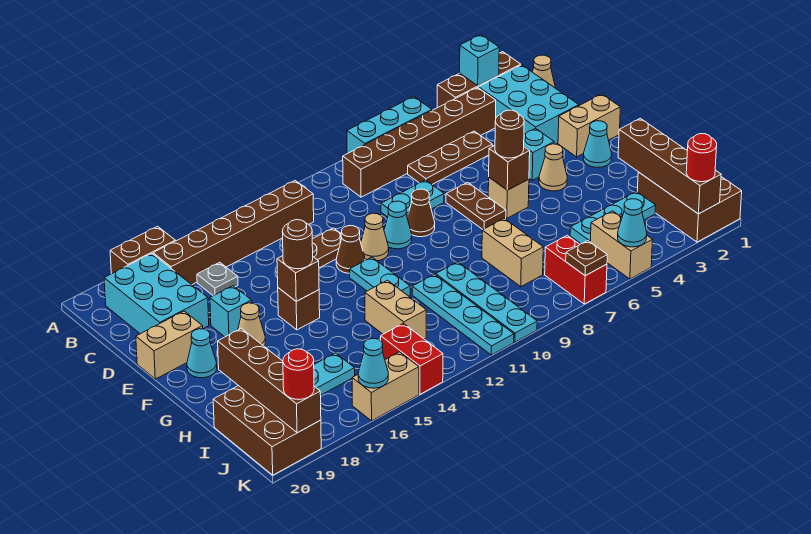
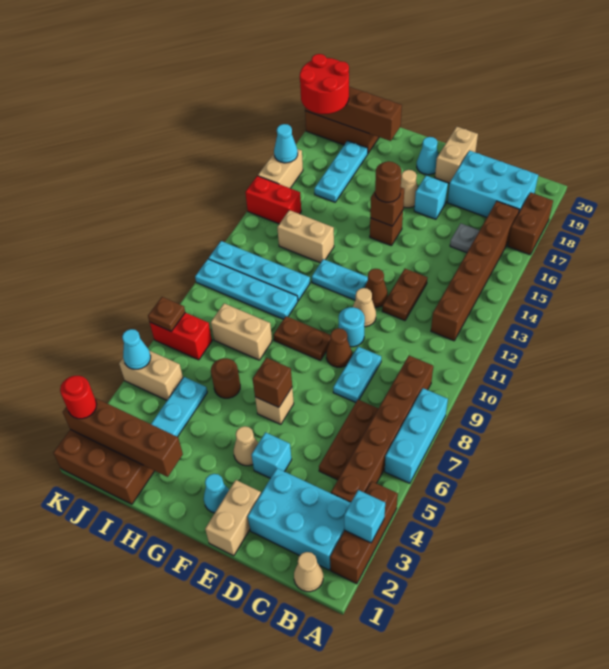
brown 1x2 plate [446,182,506,229] -> brown 1x2 plate moved to [273,316,331,360]
cyan 1x1 cone [384,201,412,249] -> cyan 1x1 round brick [339,307,365,347]
brown 1x1 round brick [495,110,524,158] -> brown 1x1 round brick moved to [211,358,240,398]
red 1x1 round brick [283,349,314,400] -> red 2x2 round brick [300,54,349,114]

